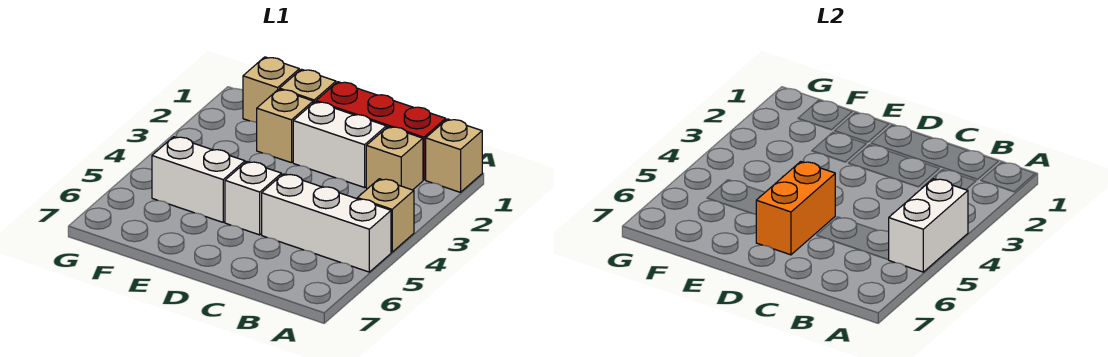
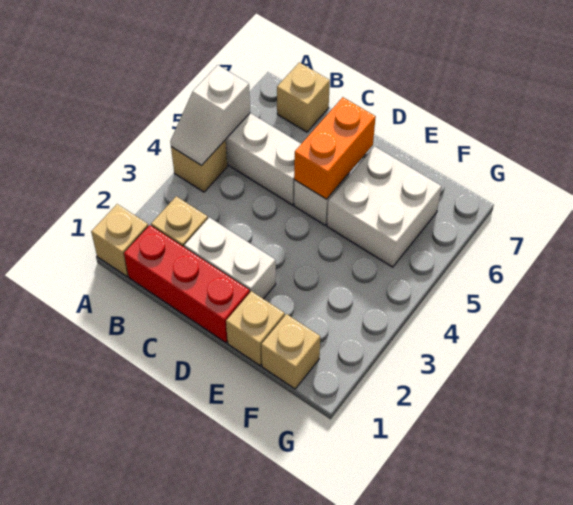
white 1x2 brick [889,179,968,272] -> white 1x2 slope [170,65,250,165]
tan 1x1 brick [257,89,313,163] -> tan 1x1 brick moved to [277,62,330,132]
white 1x2 brick [152,137,245,222] -> white 2x2 brick [327,146,442,267]

